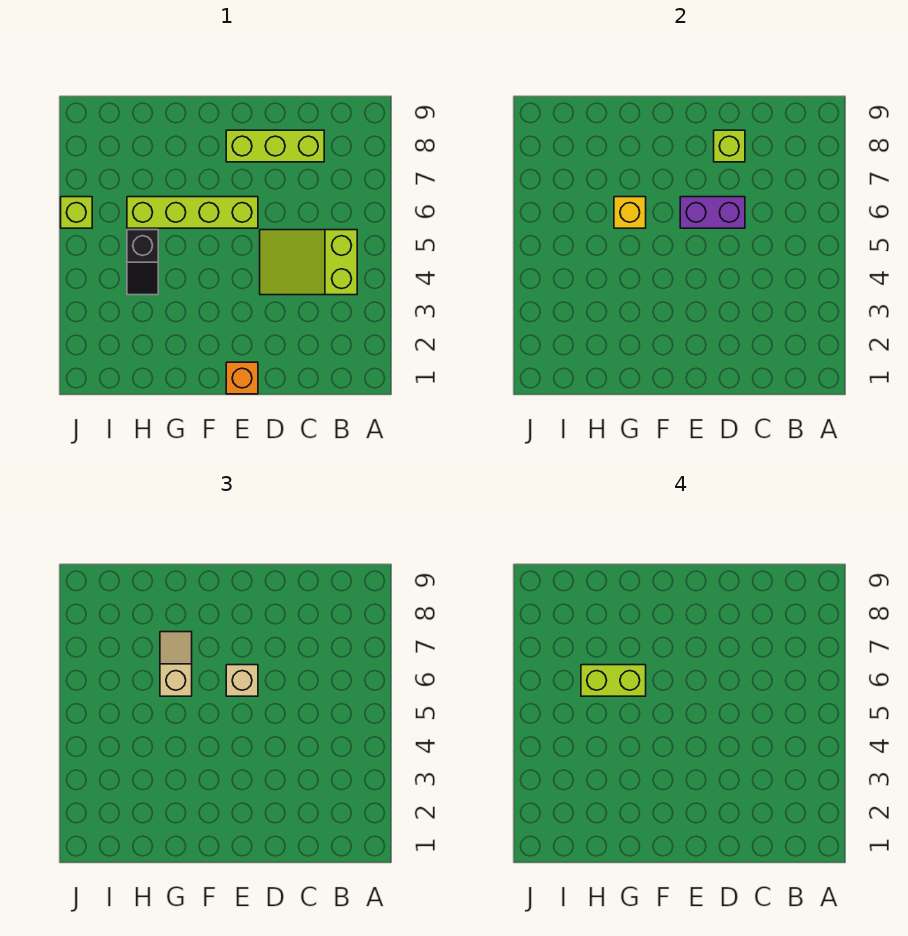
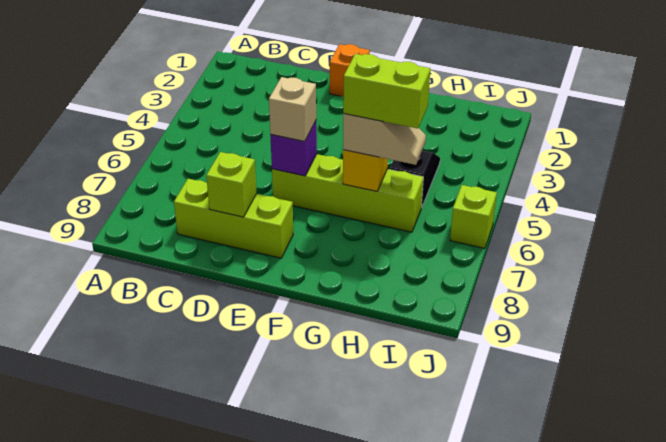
lime 2x3 slope [260,230,357,295] -> none
purple 1x2 brick [680,197,745,228] -> purple 1x1 brick [270,121,317,176]
tan 1x2 slope [160,632,192,696] -> tan 1x2 slope turned to [343,114,426,165]

